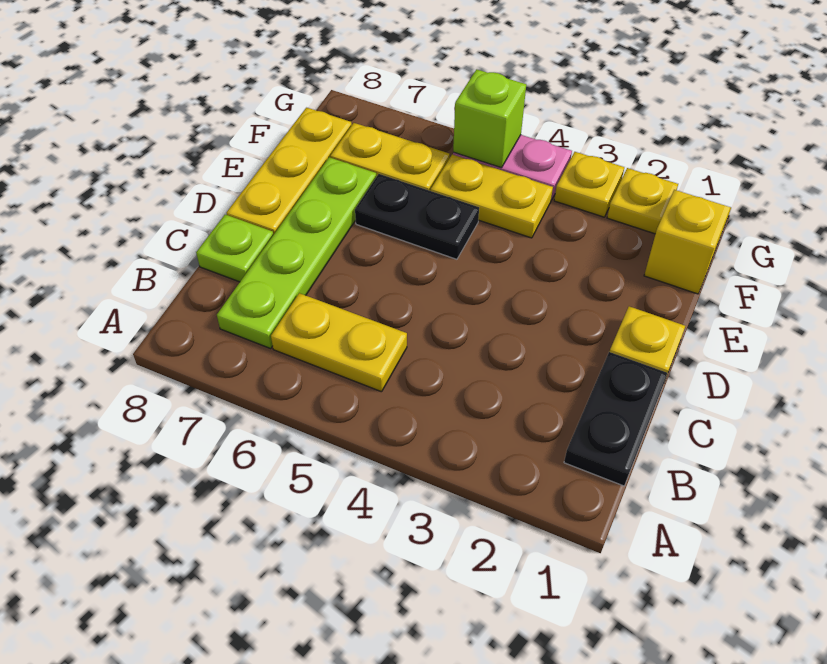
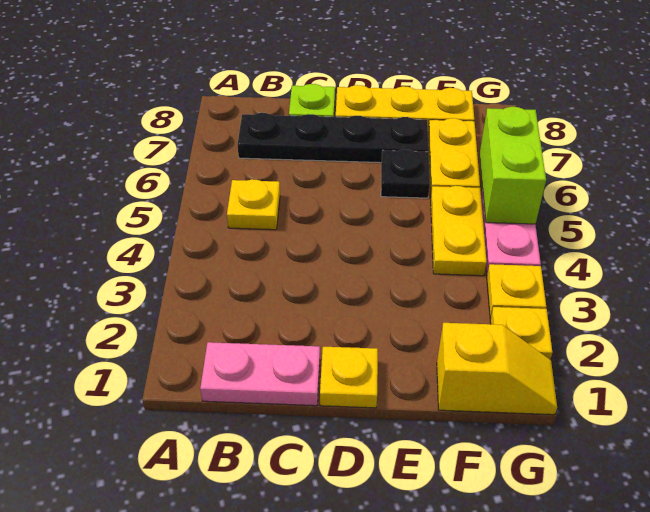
black 1x2 plate [564,352,667,486] -> pink 1x2 plate [200,342,320,406]
yellow 1x2 plate [271,293,407,392] -> yellow 1x1 plate [227,179,280,230]
lime 1x4 plate [217,157,376,348] -> black 1x4 plate [237,113,428,163]
black 1x2 plate [355,174,479,259] -> black 1x1 plate [381,149,430,198]
lime 1x1 brick [453,69,526,168] -> lime 1x2 brick [480,107,546,224]

